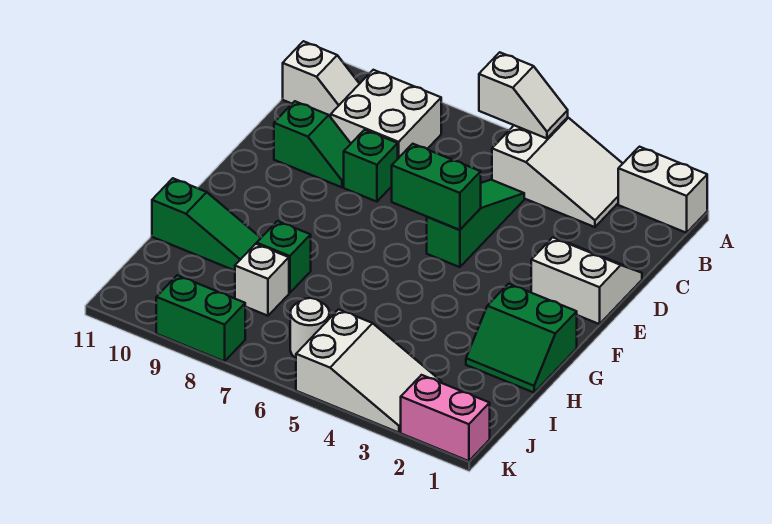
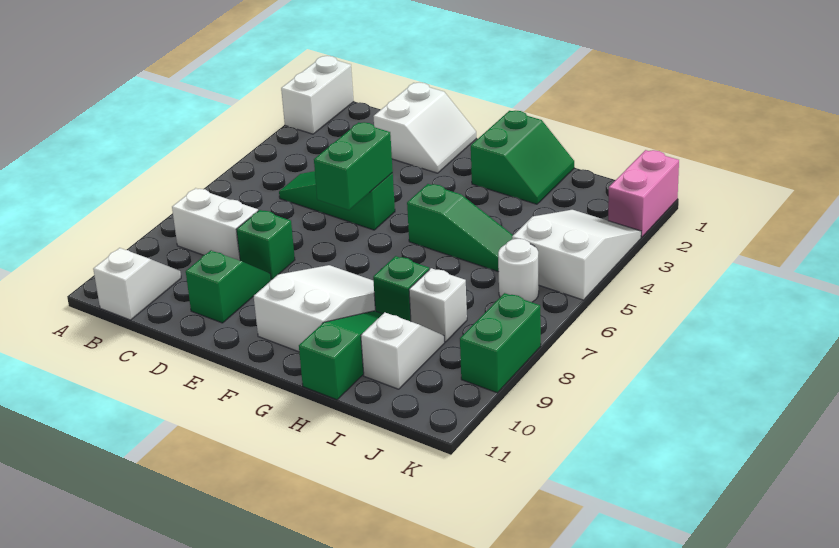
white 2x3 slope [492,117,623,227] -> white 2x3 slope moved to [254,265,375,352]
white 1x2 slope [479,52,568,138] -> white 1x2 slope moved to [361,312,445,389]
white 2x2 brick [331,70,441,158] -> white 1x2 brick [172,188,258,261]
white 2x2 slope [531,237,642,324] -> white 2x2 slope turned to [373,82,476,173]
none -> green 1x3 slope [407,184,513,272]

